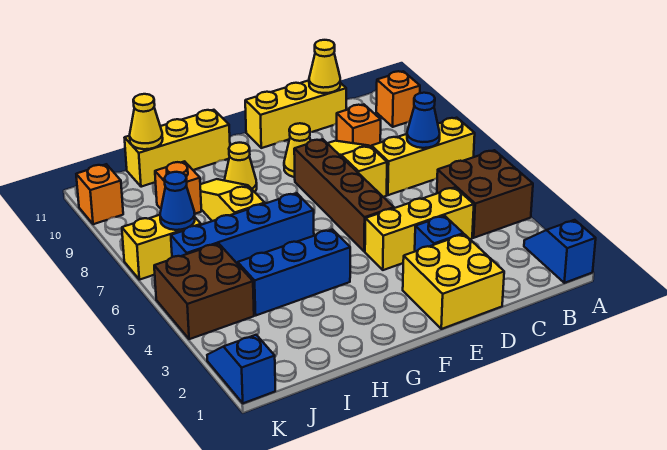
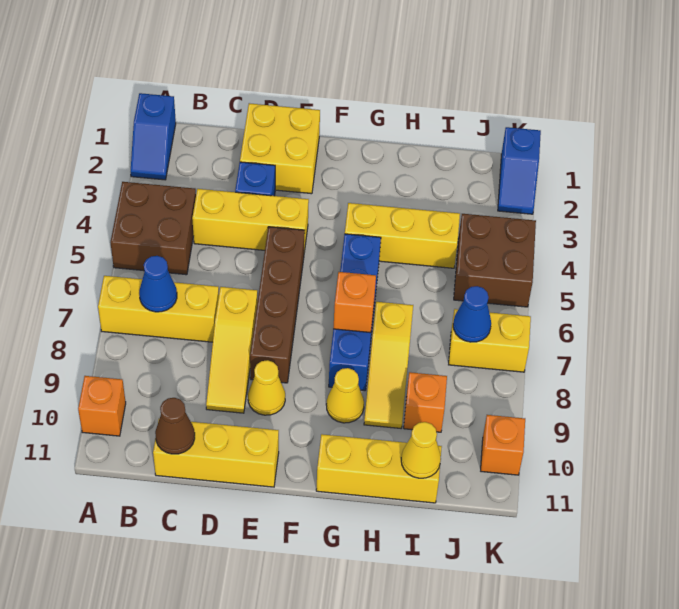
orange 1x1 brick [337,105,381,146] -> orange 1x1 brick moved to [333,272,376,333]
yellow 1x1 cone [309,40,340,93] -> brown 1x1 cone [155,398,195,454]
blue 1x3 brick [238,229,350,315] -> yellow 1x3 brick [345,203,460,268]
blue 1x4 brick [171,193,314,264] -> blue 1x4 brick turned to [329,234,381,391]

